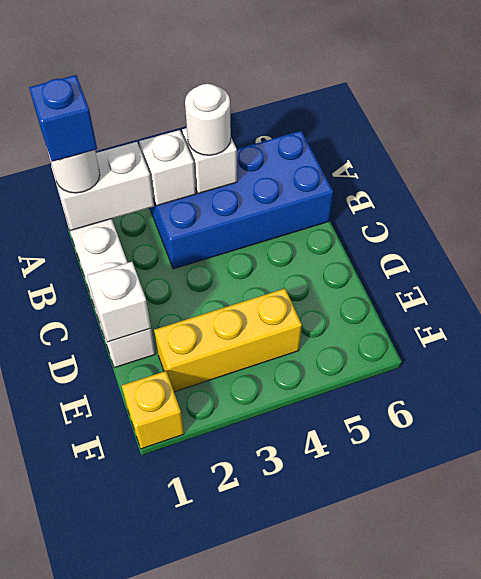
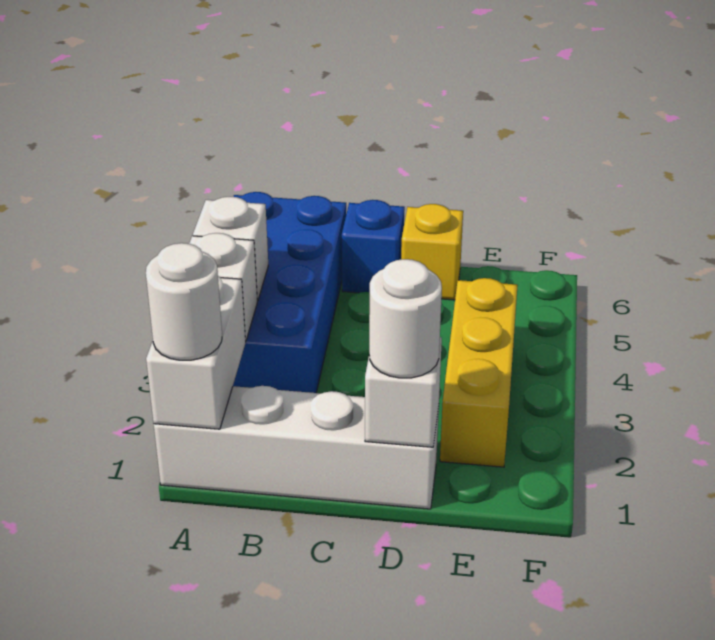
blue 1x1 brick [29,75,97,162] -> blue 1x1 brick moved to [342,200,405,293]
white 1x1 round brick [185,84,231,155] -> white 1x1 round brick moved to [369,259,442,378]
yellow 1x1 brick [122,371,184,449] -> yellow 1x1 brick moved to [401,204,463,300]

